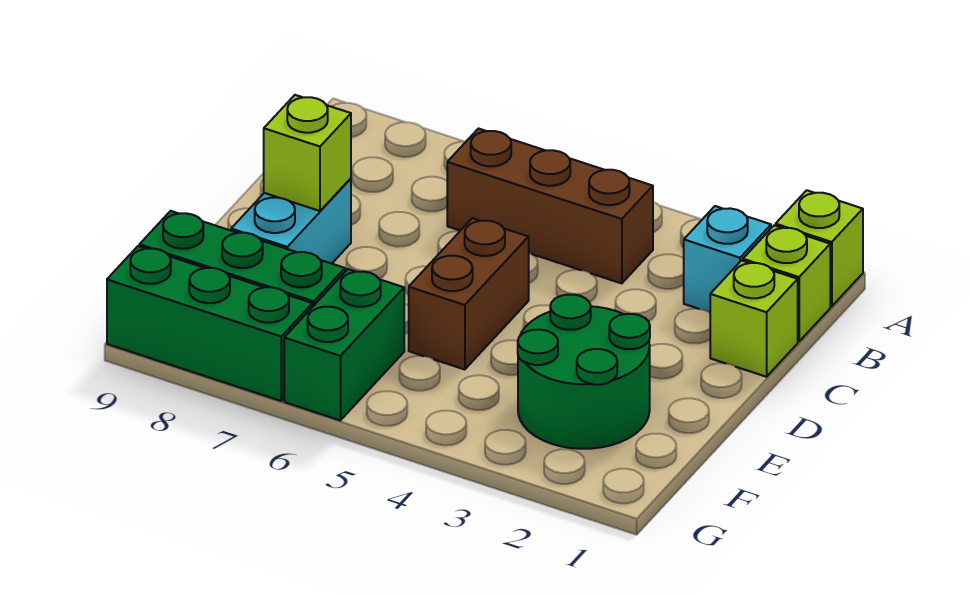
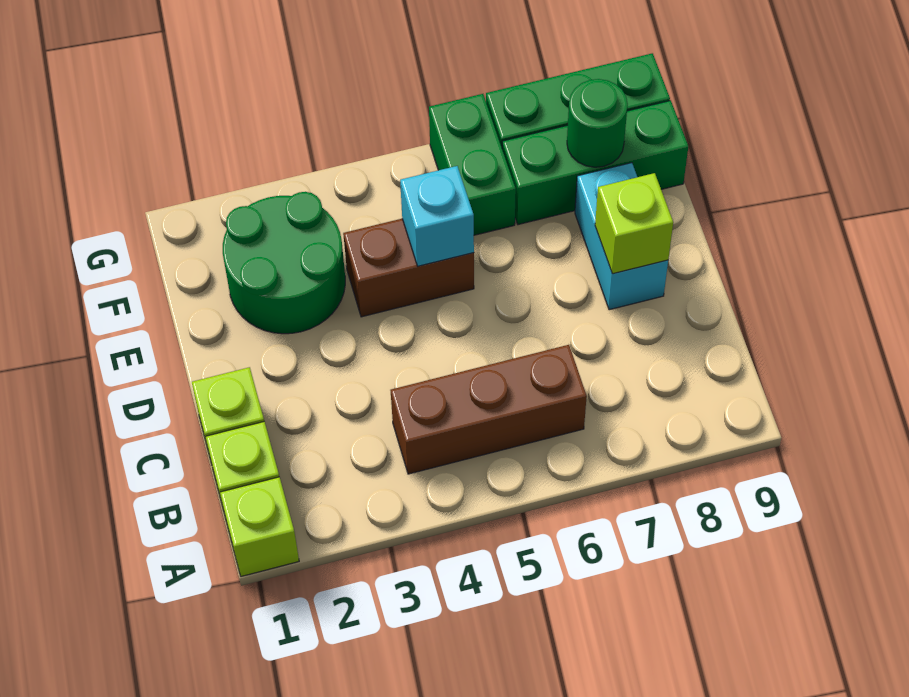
cyan 1x1 brick [684,206,771,312] -> cyan 1x1 brick moved to [400,166,474,266]
brown 1x2 brick [409,218,529,369] -> brown 1x2 brick turned to [343,219,474,317]
none -> green 1x1 round brick [567,79,628,167]

